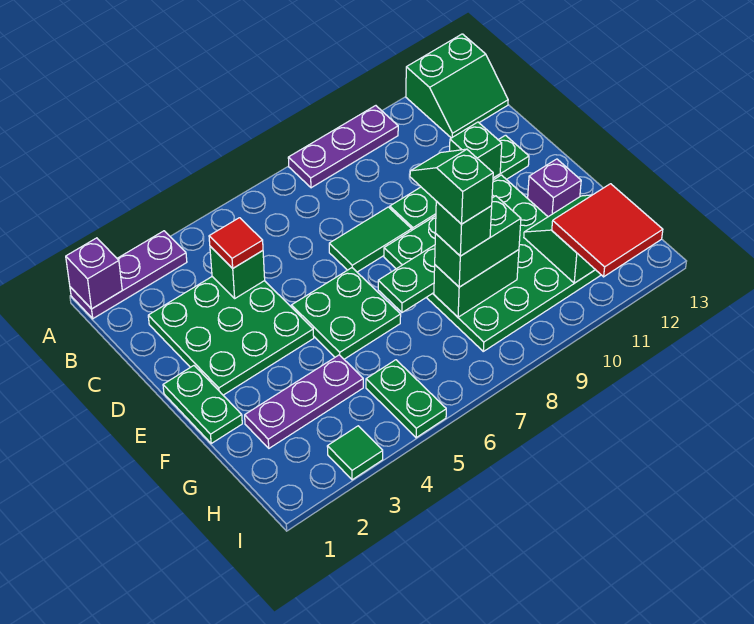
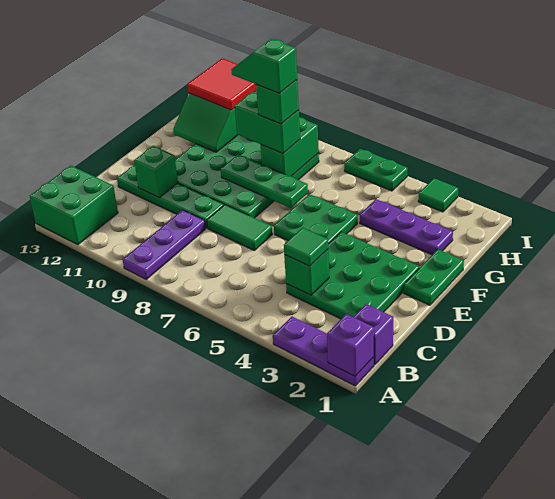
purple 1x3 plate [288,106,398,188] -> purple 1x3 plate turned to [123,210,206,279]
green 2x2 slope [406,34,508,138] -> green 2x2 brick [30,166,118,244]
red 1x1 tile [209,218,263,268] -> green 1x1 tile [284,228,328,266]
green 1x2 slope [410,149,493,224] -> green 1x2 slope turned to [231,39,297,93]
purple 1x1 brick [528,159,581,217] -> purple 1x1 brick moved to [354,304,393,365]
green 1x2 brick [434,250,519,317] -> green 1x2 brick turned to [261,117,319,176]
green 1x2 plate [366,360,446,438] -> green 1x2 plate turned to [344,149,408,191]

